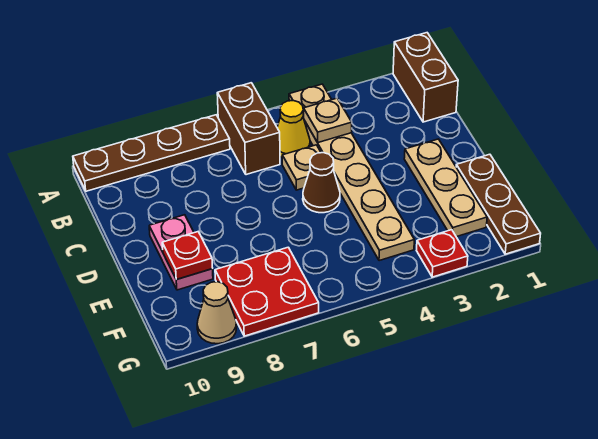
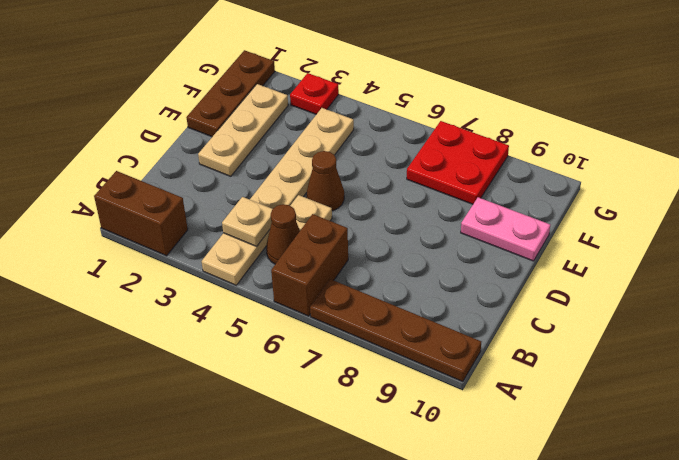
brown 1x2 brick [393,33,458,122] -> brown 1x2 brick turned to [94,171,188,256]
yellow 1x1 cone [277,101,310,158] -> brown 1x1 cone [266,204,300,264]
pink 1x2 plate [149,215,213,290] -> pink 1x2 plate turned to [461,197,550,261]
red 1x1 plate [162,232,213,280] -> none
tan 1x1 cone [197,282,237,344] -> none

